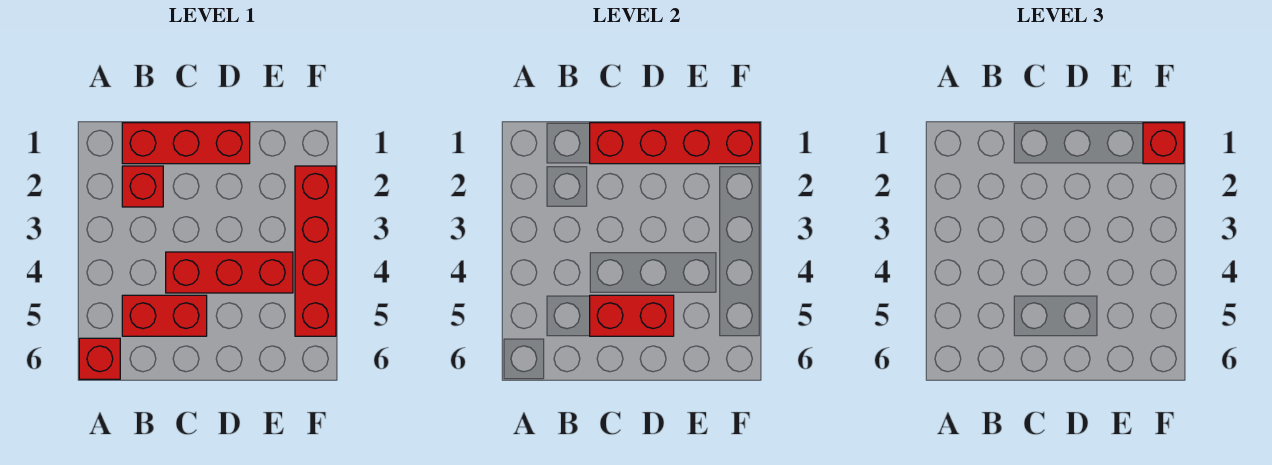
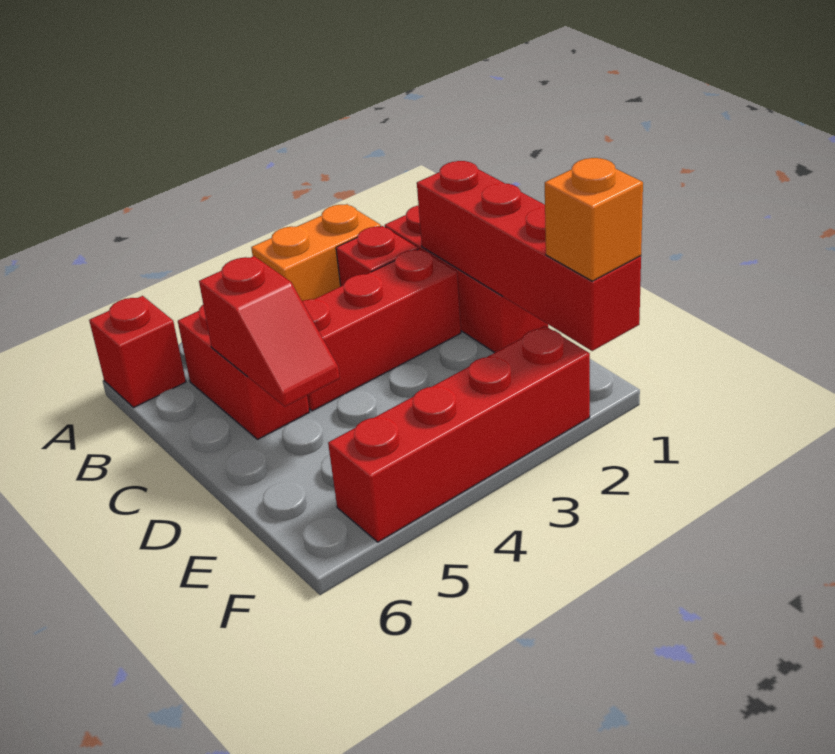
none -> orange 1x2 brick [251,204,381,301]
red 1x3 brick [166,252,293,293] -> red 1x3 brick turned to [302,249,461,411]
red 1x2 brick [590,295,674,336] -> red 1x2 slope [199,256,340,407]
red 1x1 brick [1143,123,1184,164] -> orange 1x1 brick [545,158,643,281]

